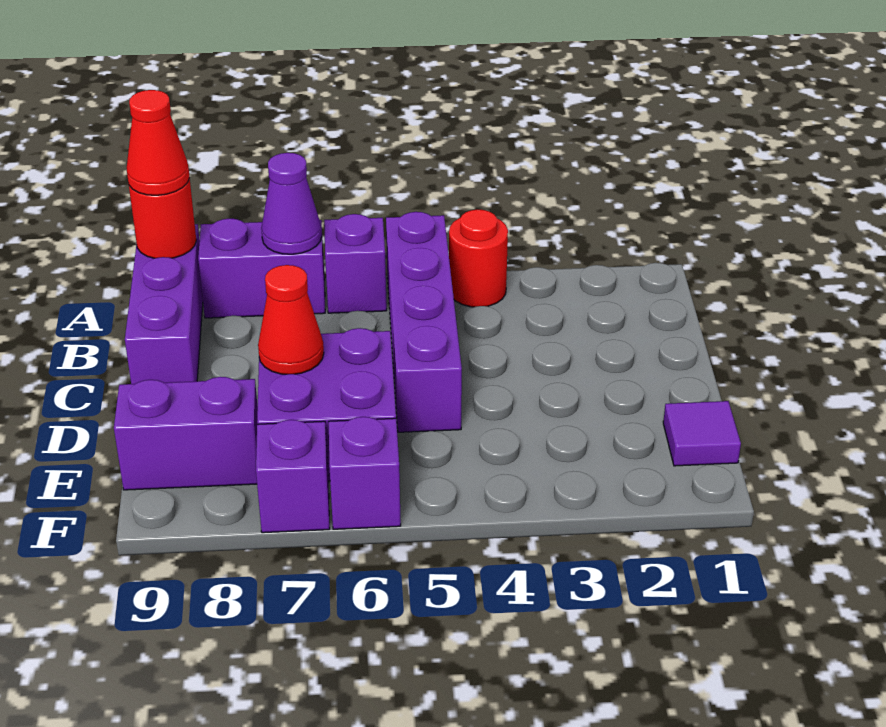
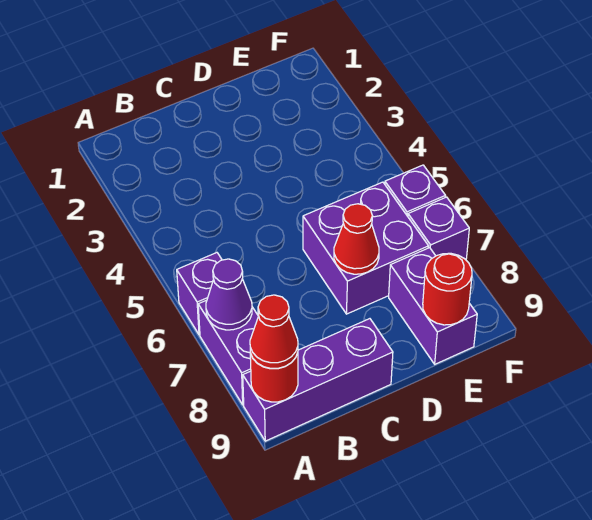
red 1x1 round brick [449,210,508,307] -> red 1x1 round brick moved to [423,253,472,325]
purple 1x4 brick [386,212,462,432] -> none
purple 1x1 tile [663,401,741,466] -> none

